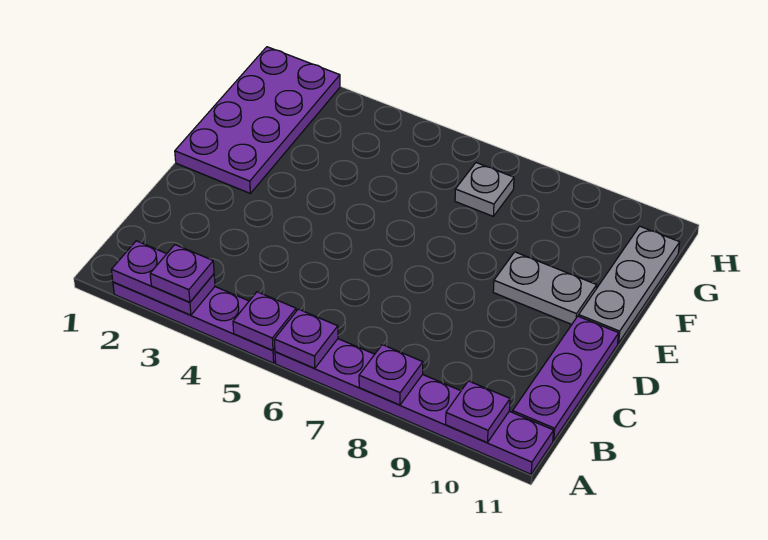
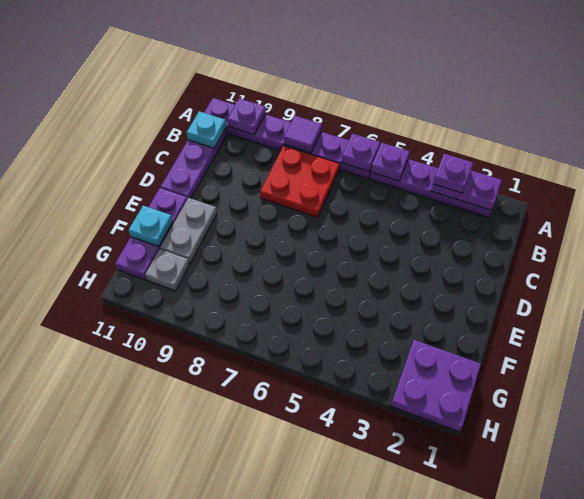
purple 1x1 plate [359,345,423,405] -> purple 1x1 tile [284,116,322,153]
none -> red 2x2 plate [260,146,340,217]
none -> cyan 1x1 plate [187,111,226,148]
purple 2x4 plate [175,47,340,193] -> purple 2x2 plate [391,340,481,432]
grey 1x2 plate [493,252,597,324] -> grey 1x2 plate turned to [160,198,217,264]
grey 1x3 plate [579,226,680,343] -> purple 1x3 plate [115,188,187,280]
none -> cyan 1x1 plate [129,206,173,247]
grey 1x1 plate [455,163,514,216] -> grey 1x1 plate moved to [145,249,189,291]

